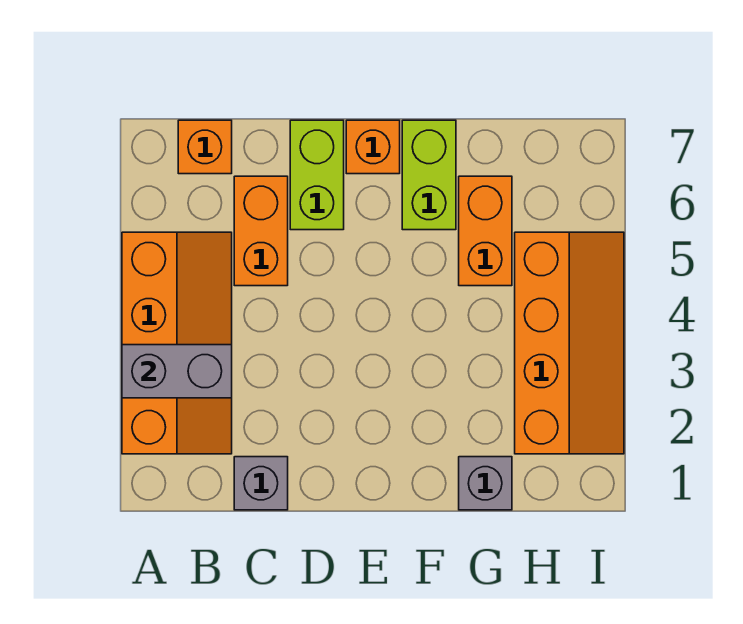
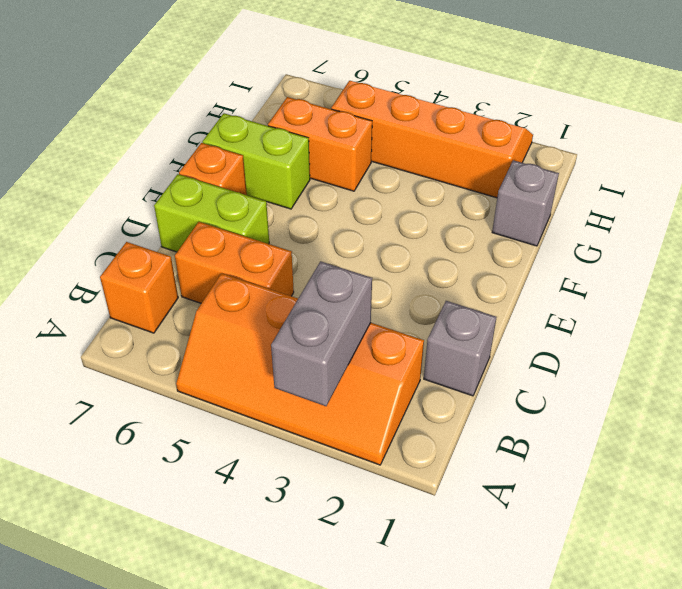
orange 2x4 slope [122,232,232,454] -> orange 2x4 slope turned to [176,273,424,465]

